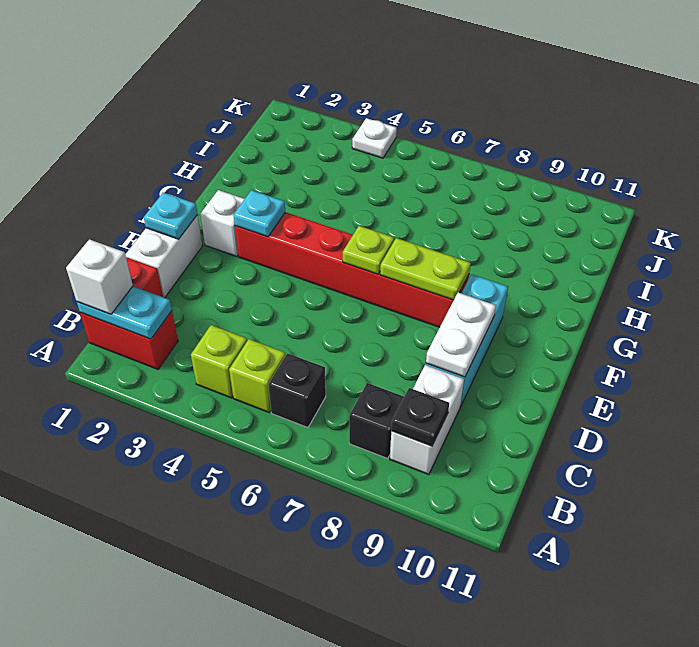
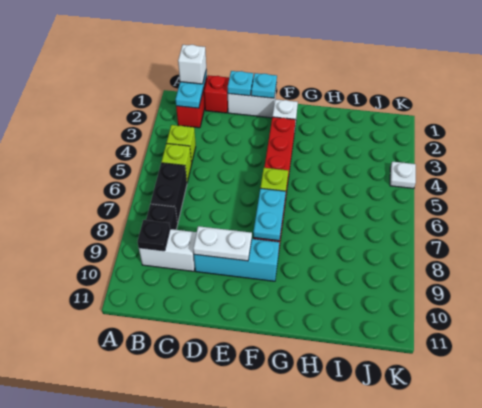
black 1x1 brick [268,353,326,428] -> black 1x2 brick [151,163,187,224]
cyan 1x1 plate [234,190,285,237] -> cyan 1x1 plate moved to [228,71,253,96]
lime 1x2 plate [380,238,471,300] -> cyan 1x2 plate [253,188,286,241]

